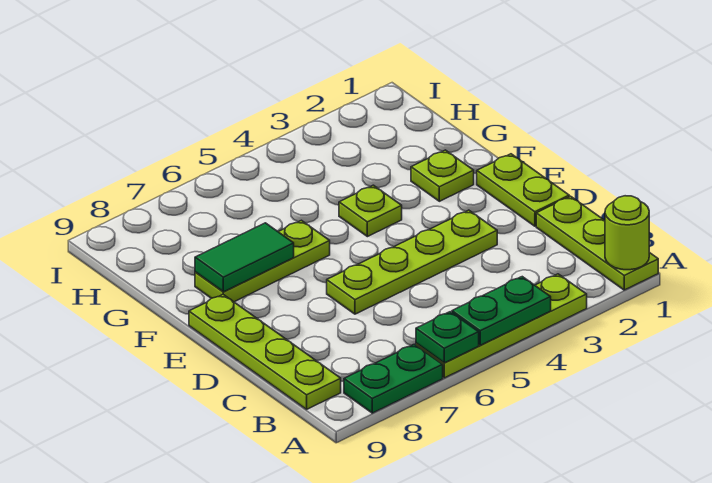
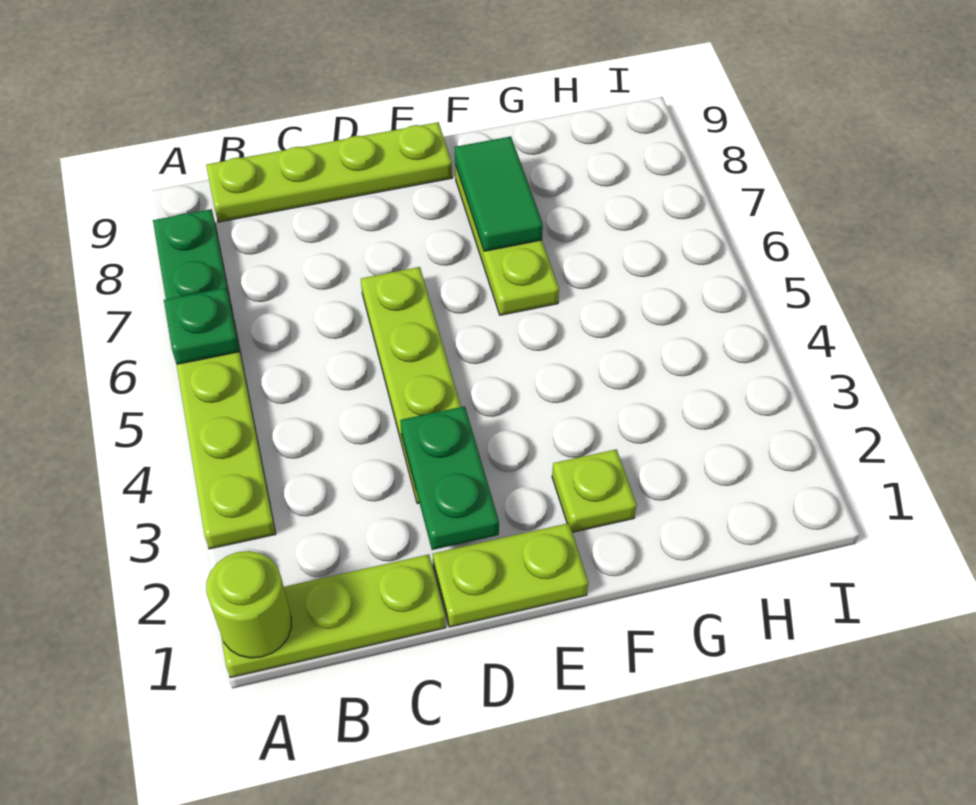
green 1x2 plate [452,277,551,345] -> green 1x2 plate moved to [400,406,499,550]
lime 1x1 plate [339,185,402,237] -> none

